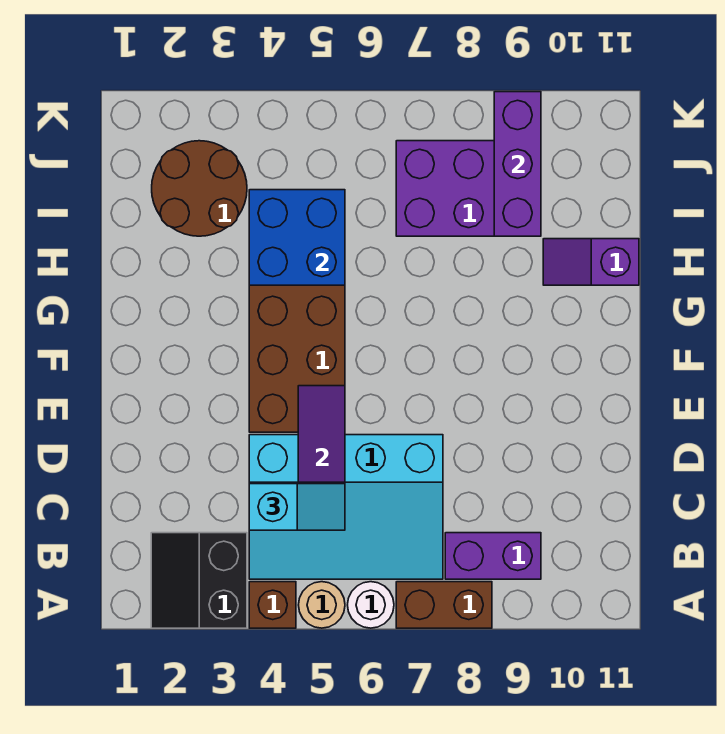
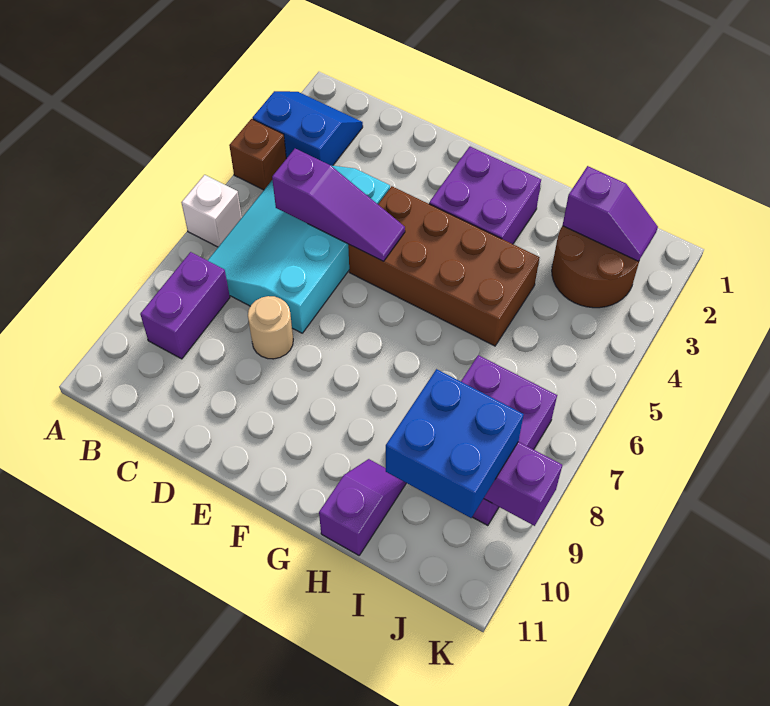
black 2x2 slope [151,533,247,628] -> blue 2x2 slope [253,91,363,166]
tan 1x1 round brick [299,582,345,628] -> tan 1x1 round brick moved to [248,296,293,359]
white 1x1 round brick [348,582,394,628] -> white 1x1 brick [181,175,242,247]
brown 1x2 brick [396,582,492,628] -> none
cyan 1x2 slope [249,484,345,530] -> none
none -> purple 2x2 brick [429,147,541,244]
blue 2x2 brick [249,190,345,285] -> blue 2x2 brick moved to [386,369,524,518]
none -> purple 1x2 slope [563,166,658,261]

